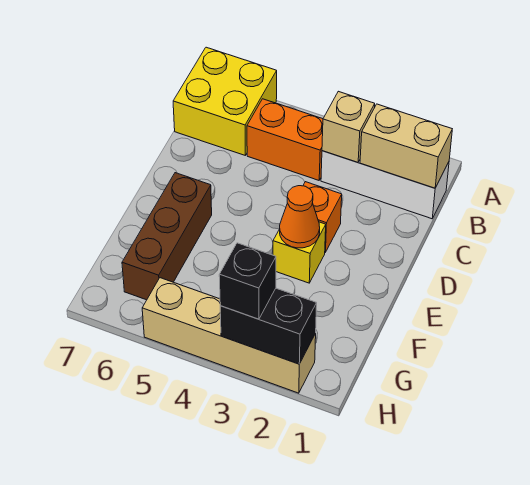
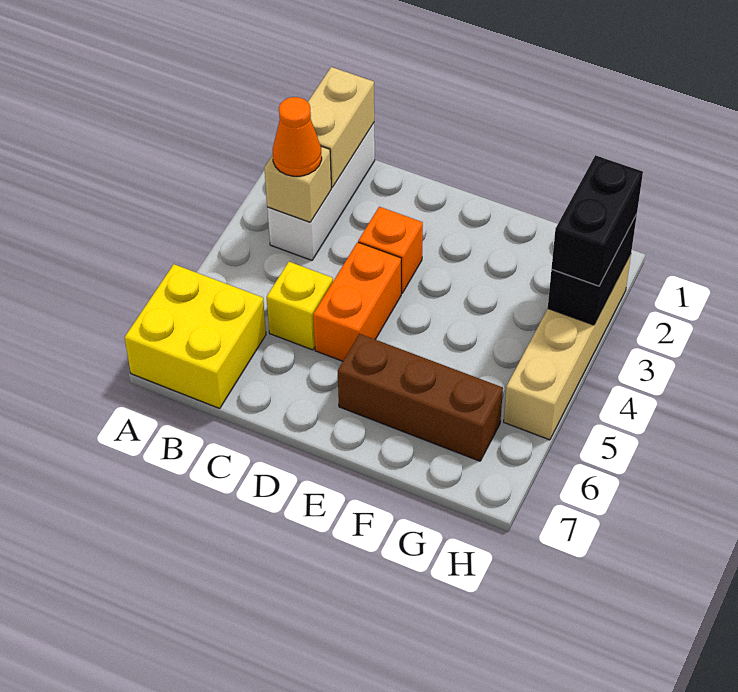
orange 1x2 brick [247,99,323,180] -> orange 1x2 brick moved to [313,242,401,361]
yellow 1x1 brick [273,222,326,283] -> yellow 1x1 brick moved to [267,262,333,350]
orange 1x1 cone [280,186,320,248] -> orange 1x1 cone moved to [273,97,322,176]
black 1x1 brick [219,243,276,319] -> black 1x2 brick [552,155,643,286]

